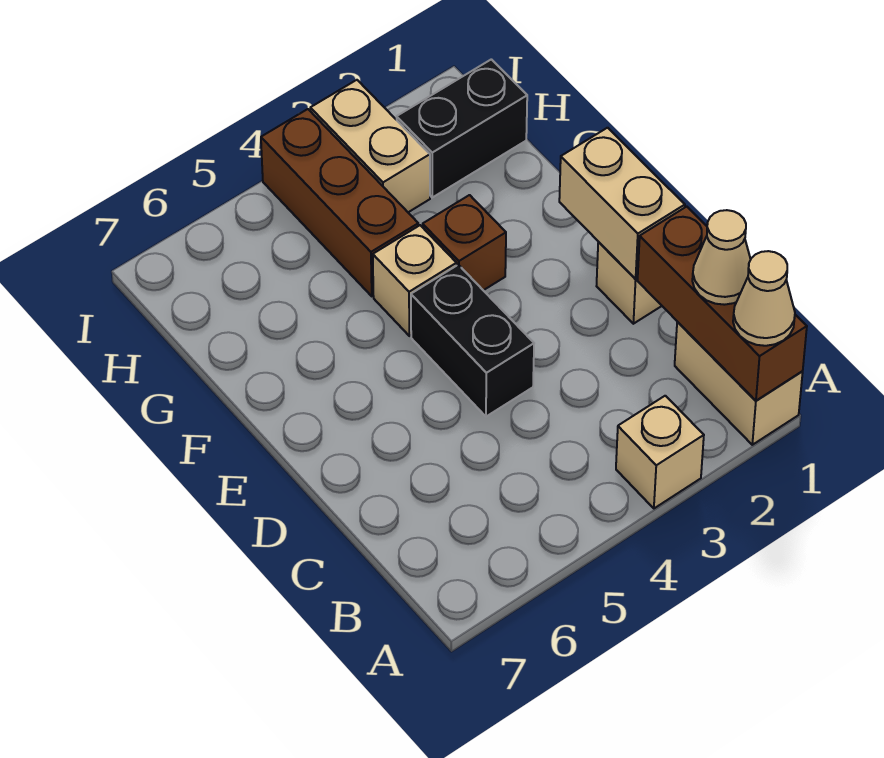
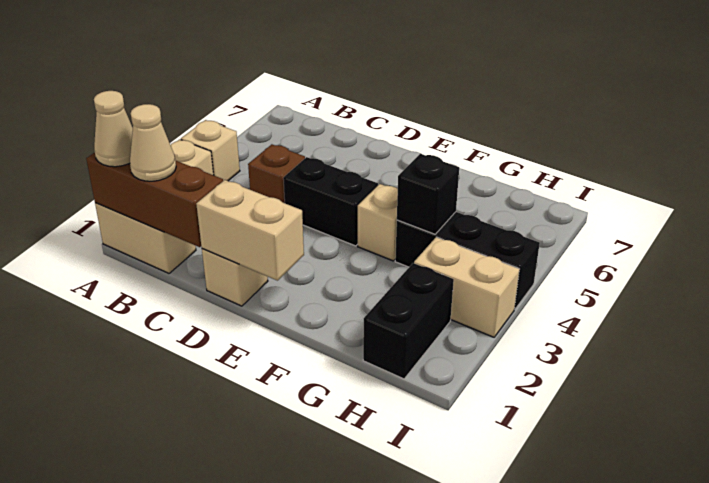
none -> tan 1x1 brick [181,120,240,181]
brown 1x1 brick [423,195,506,290] -> brown 1x1 brick moved to [248,144,305,203]
brown 1x3 brick [261,109,418,296] -> black 1x3 brick [395,212,540,309]
none -> black 1x1 brick [397,154,459,234]

